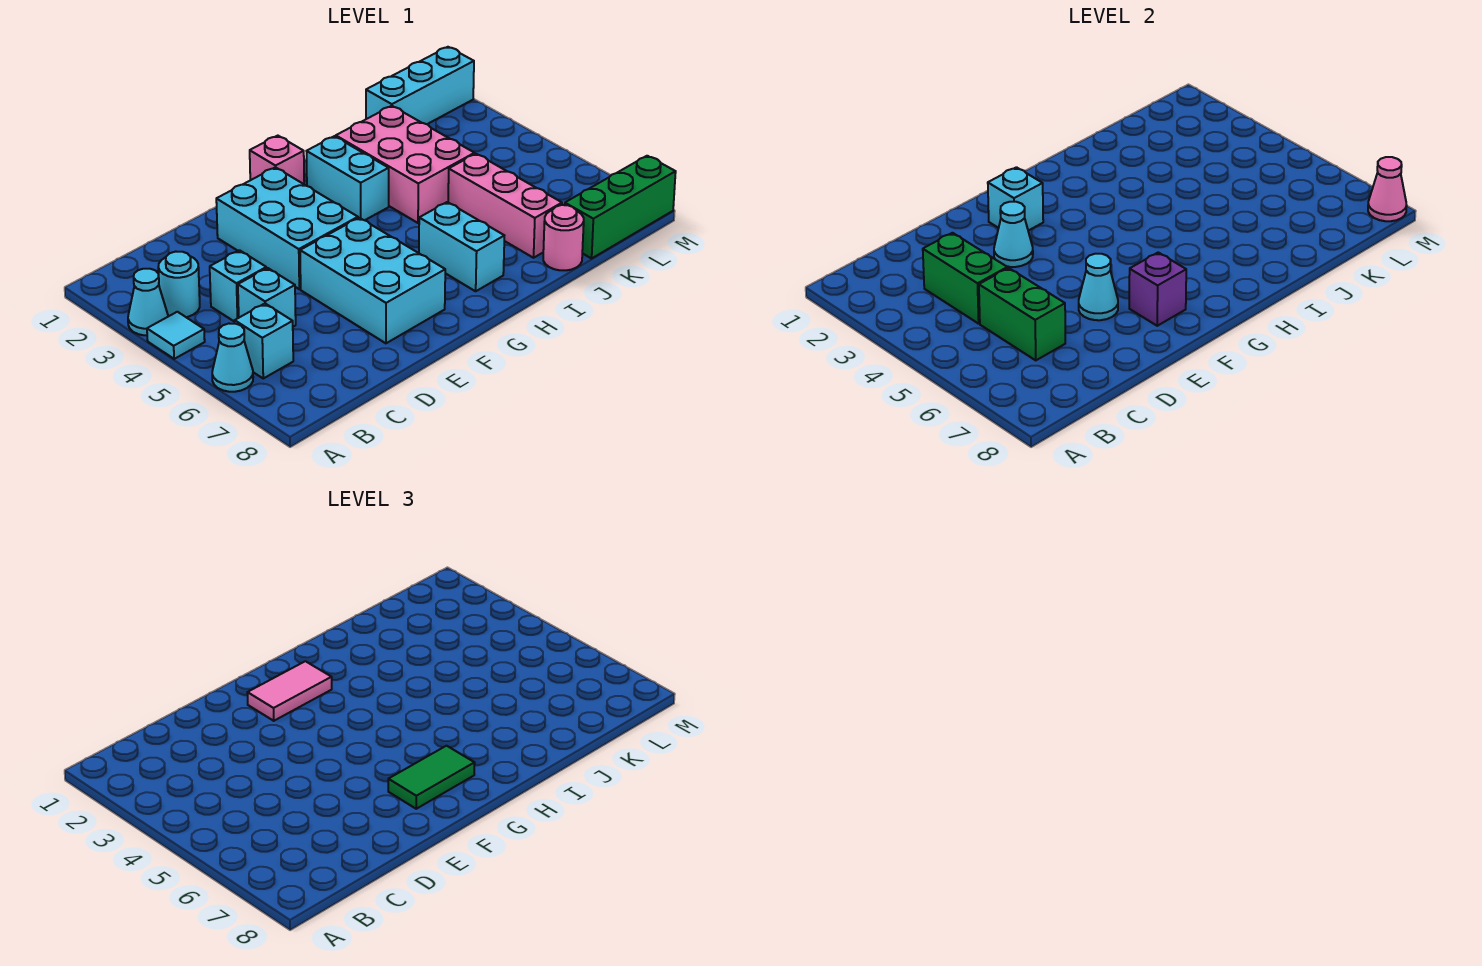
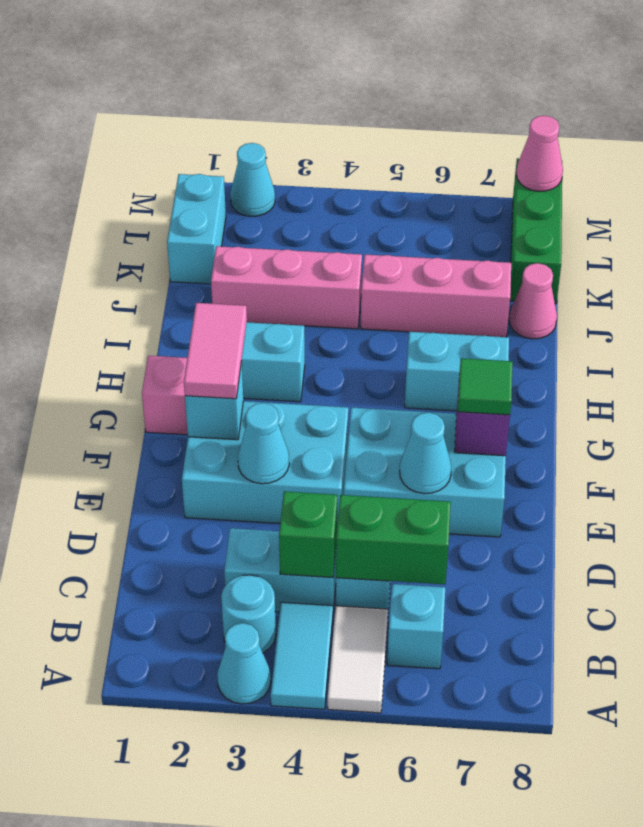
cyan 1x1 tile [147,312,205,359] -> cyan 1x2 tile [271,602,333,709]
none -> white 1x2 tile [328,606,388,713]
cyan 1x1 cone [212,324,253,392] -> cyan 1x1 cone moved to [230,143,275,216]
green 1x2 brick [923,233,1007,324] -> green 1x1 brick [279,491,337,577]
cyan 1x1 brick [210,250,266,322] -> cyan 1x2 brick [224,528,336,612]
green 1x2 tile [388,746,475,809] -> green 1x1 tile [458,358,513,415]
pink 2x3 brick [336,106,475,223] -> pink 1x3 brick [211,246,362,329]
pink 1x1 round brick [543,205,584,270] -> pink 1x1 cone [509,263,557,339]
cyan 1x3 brick [366,47,474,124] -> cyan 1x2 brick [167,174,226,284]

